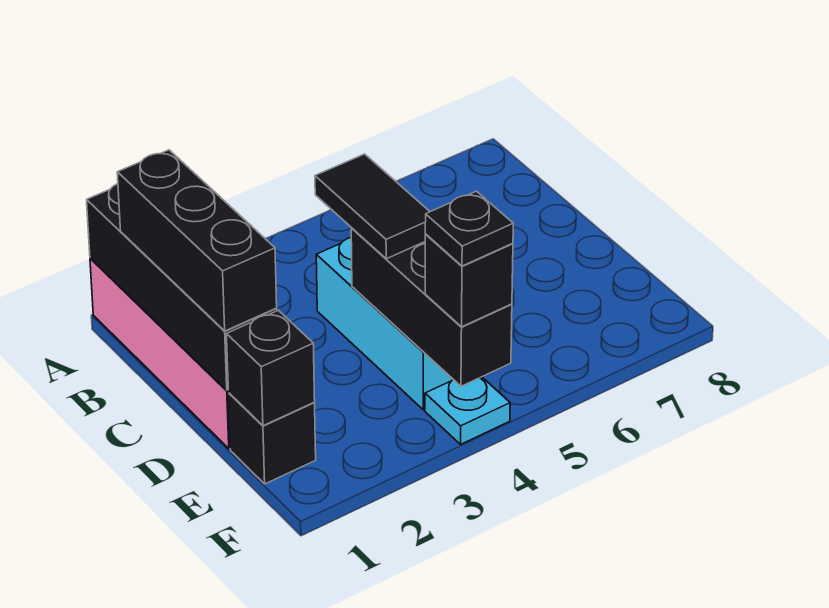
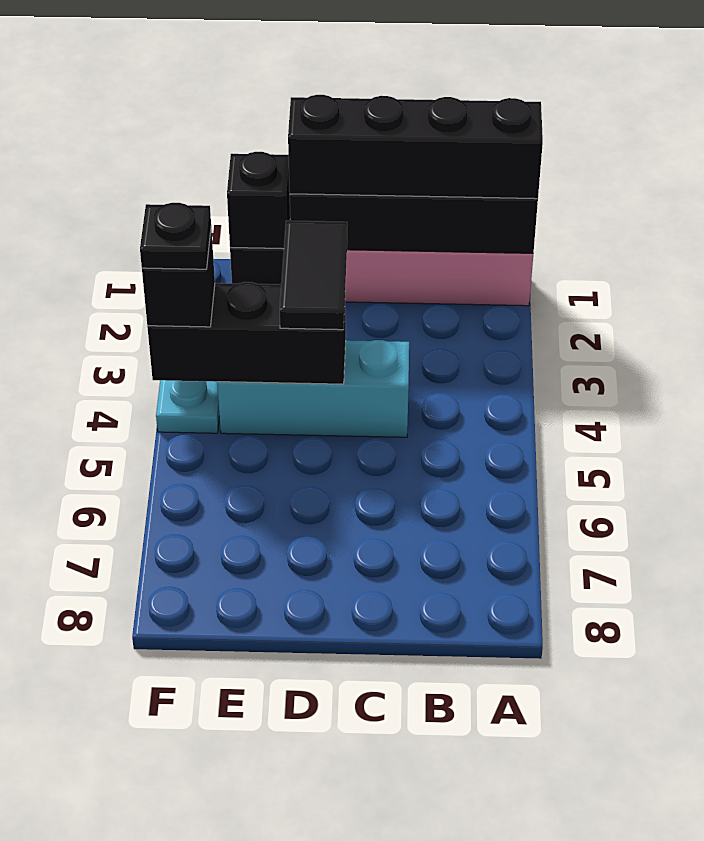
black 1x3 brick [117,150,277,331] -> black 1x4 brick [288,95,543,199]
black 1x2 tile [315,154,430,259] -> black 1x2 tile turned to [280,221,347,330]

